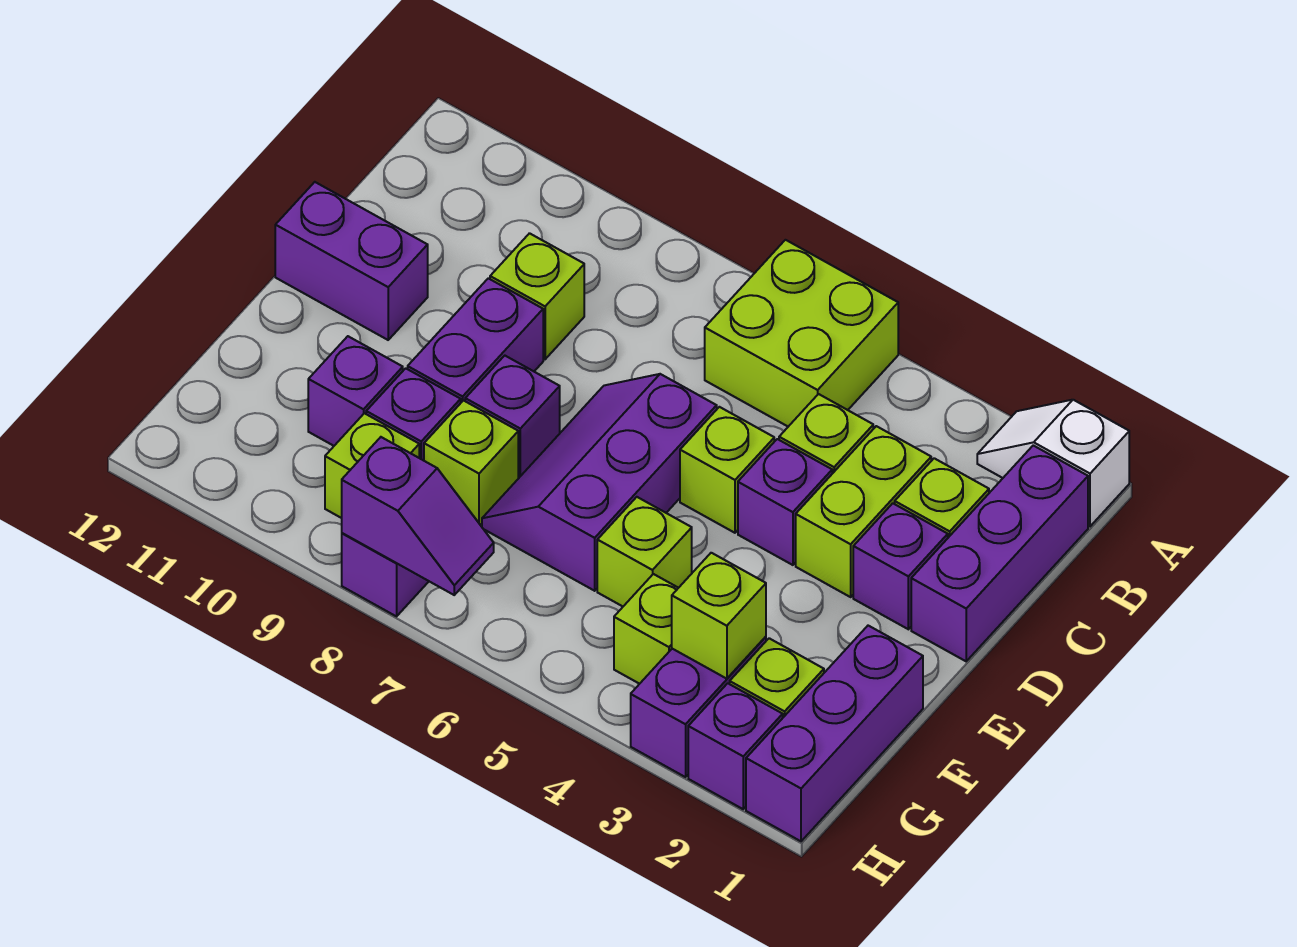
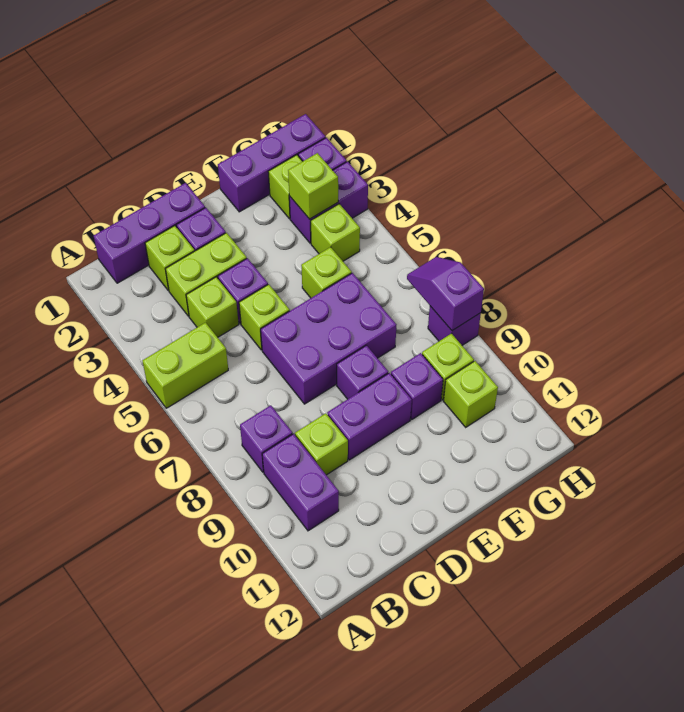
white 1x2 slope [977,400,1129,526] -> none
lime 2x2 brick [705,240,898,427] -> lime 1x2 brick [142,323,228,408]
purple 2x3 slope [482,374,717,591] -> purple 2x3 brick [261,273,396,404]
purple 1x2 brick [275,182,428,340] -> purple 1x2 brick moved to [262,434,339,531]
lime 1x1 brick [424,401,518,525] -> lime 1x1 brick moved to [444,361,498,427]
purple 1x1 brick [308,336,403,446] -> purple 1x1 brick moved to [240,405,292,472]

